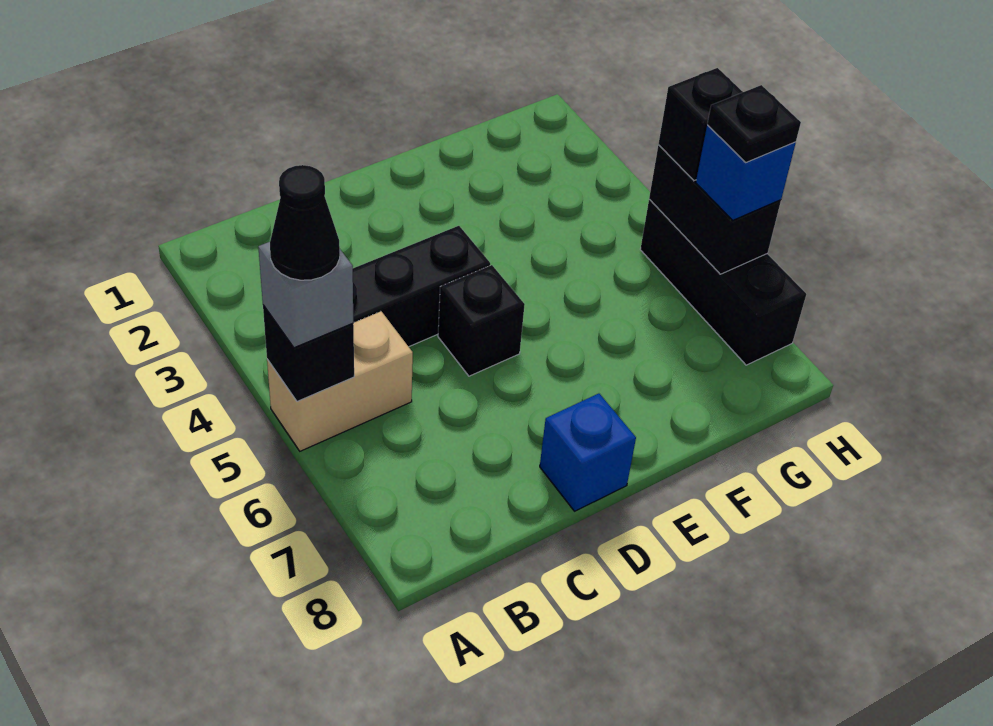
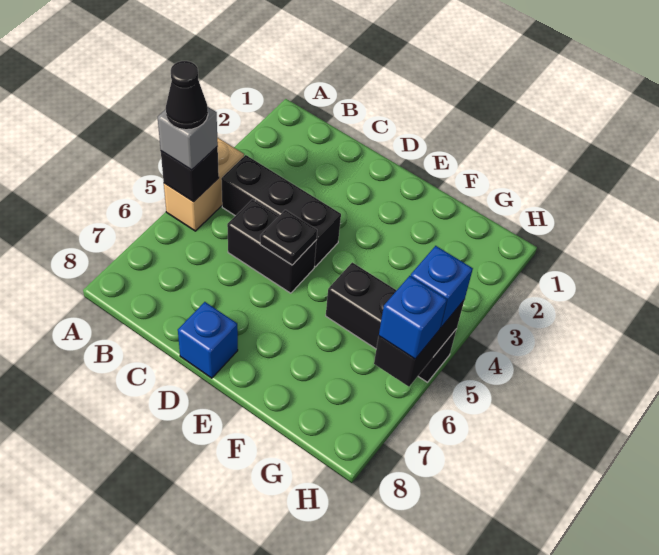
tan 1x2 brick [267,311,413,451] -> tan 1x2 brick turned to [164,137,244,231]
black 1x1 brick [438,265,525,376] -> black 1x2 brick [227,199,316,293]
black 1x3 brick [640,199,806,365] -> black 1x3 brick turned to [326,262,457,382]
black 1x1 brick [658,68,743,181] -> blue 1x1 brick [411,246,473,328]
black 1x1 plate [707,85,801,163] -> black 1x1 plate moved to [260,210,317,265]

